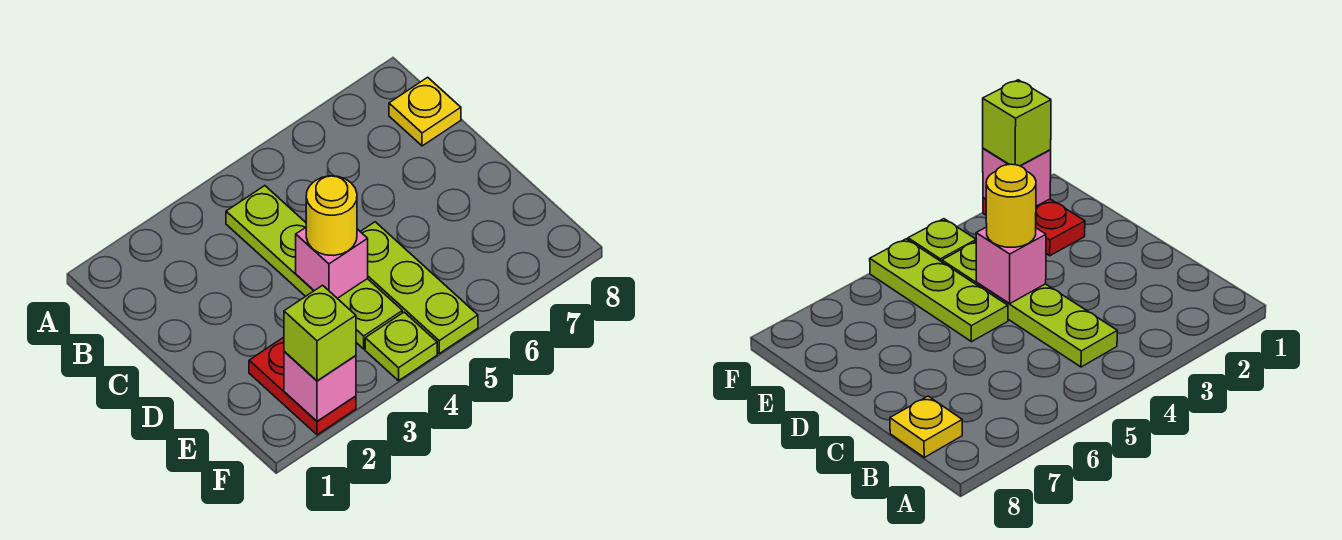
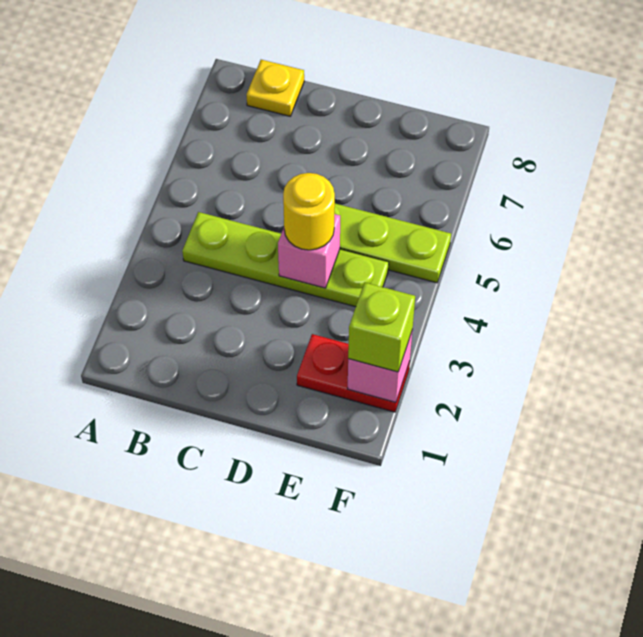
lime 1x1 plate [365,312,437,381] -> none

